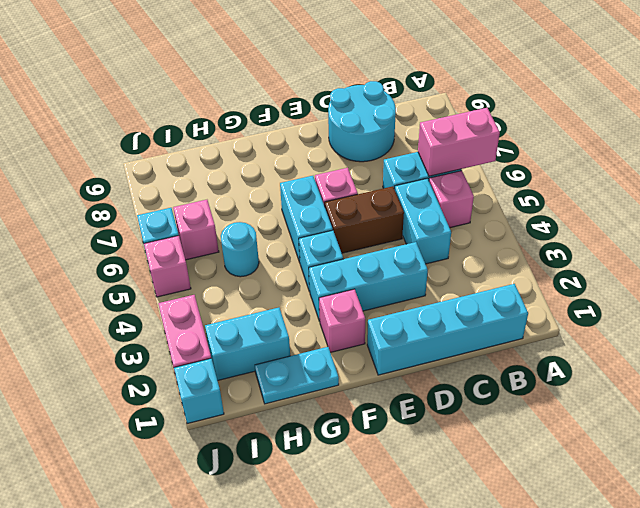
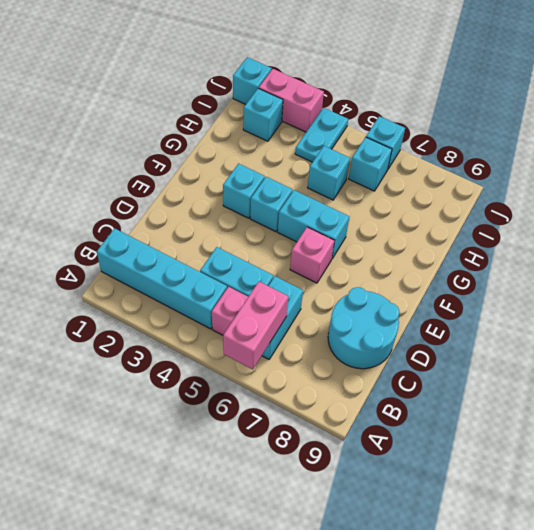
cyan 1x4 brick [367,284,528,375] -> cyan 1x4 brick turned to [97,228,227,329]
cyan 1x3 brick [309,242,428,321] -> cyan 1x1 brick [223,164,265,218]
brown 1x2 brick [325,186,404,253] -> none
pink 1x1 brick [319,289,365,352] -> none
cyan 1x2 plate [255,347,339,404] -> cyan 1x2 plate moved to [295,108,348,162]
cyan 1x2 brick [205,308,290,381] -> cyan 1x1 brick [243,88,283,141]
cyan 1x1 round brick [221,222,259,277] -> cyan 1x1 brick [308,146,350,200]
pink 1x1 brick [173,200,219,260] -> cyan 1x1 brick [349,137,392,191]
pink 1x1 brick [144,236,191,297] -> none

